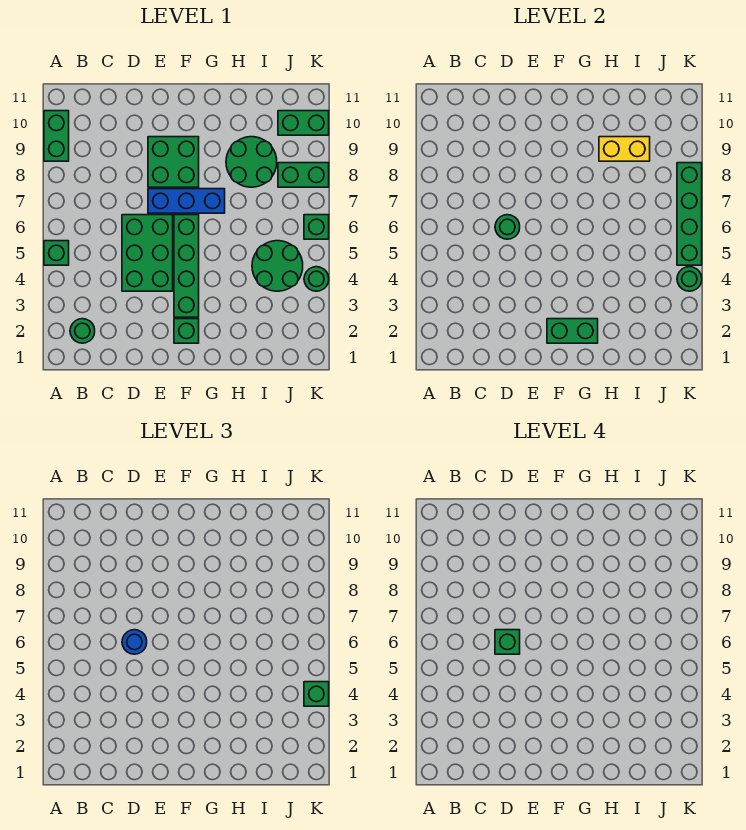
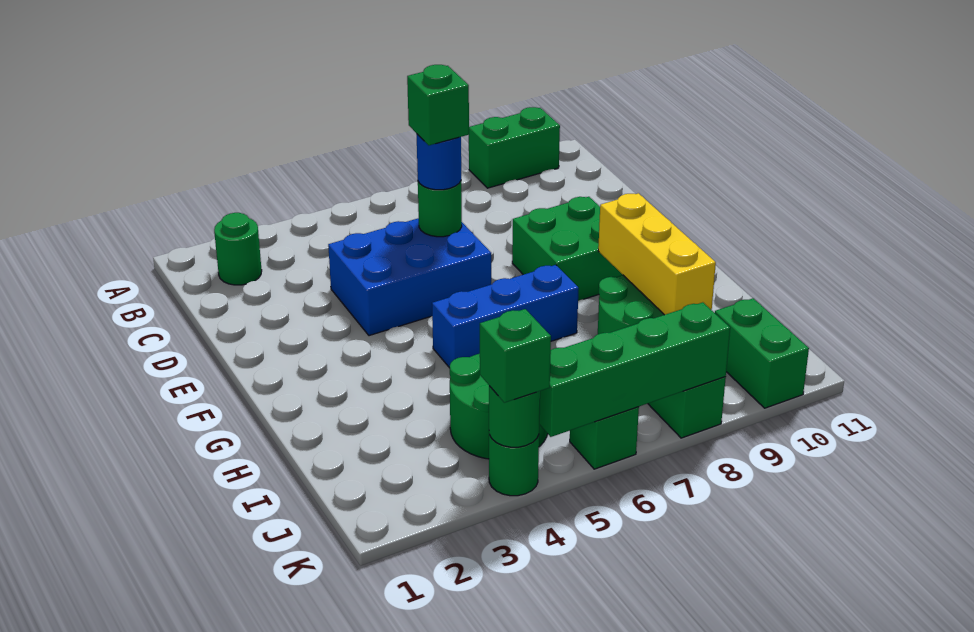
green 1x1 brick [44,241,69,265] -> none
green 2x3 brick [122,215,173,291] -> blue 2x3 brick [328,218,491,336]
blue 1x3 brick [148,189,225,213] -> blue 1x3 brick turned to [432,265,579,368]
green 1x1 brick [174,319,199,343] -> none
green 1x2 brick [547,319,598,343] -> none
green 1x4 brick [174,215,199,317] -> none
yellow 1x2 brick [599,137,650,161] -> yellow 1x3 brick [598,193,716,315]

